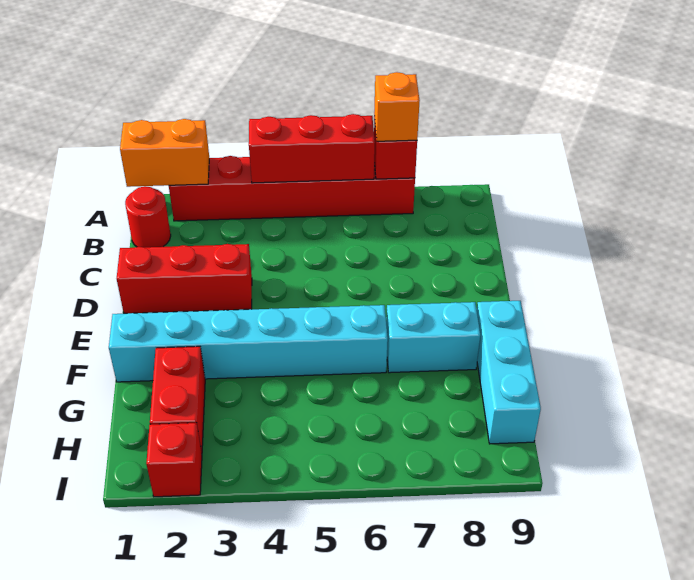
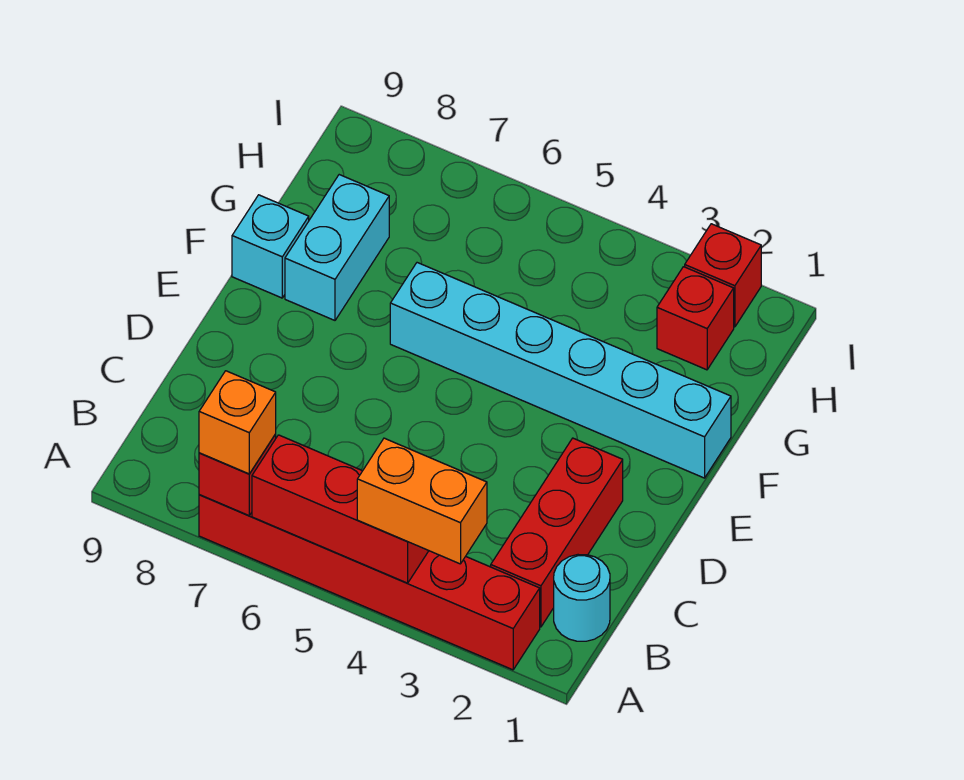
orange 1x2 brick [120,119,209,187] -> orange 1x2 brick moved to [357,438,487,564]
red 1x1 round brick [125,186,171,247] -> cyan 1x1 round brick [554,555,610,641]
red 1x3 brick [117,244,252,313] -> red 1x3 brick turned to [491,438,623,627]
cyan 1x2 brick [386,302,480,373] -> cyan 1x2 brick turned to [285,175,389,320]
cyan 1x3 brick [477,301,541,444] -> cyan 1x1 brick [232,195,309,298]
red 1x2 brick [150,346,205,453] -> red 1x1 brick [657,267,734,370]

